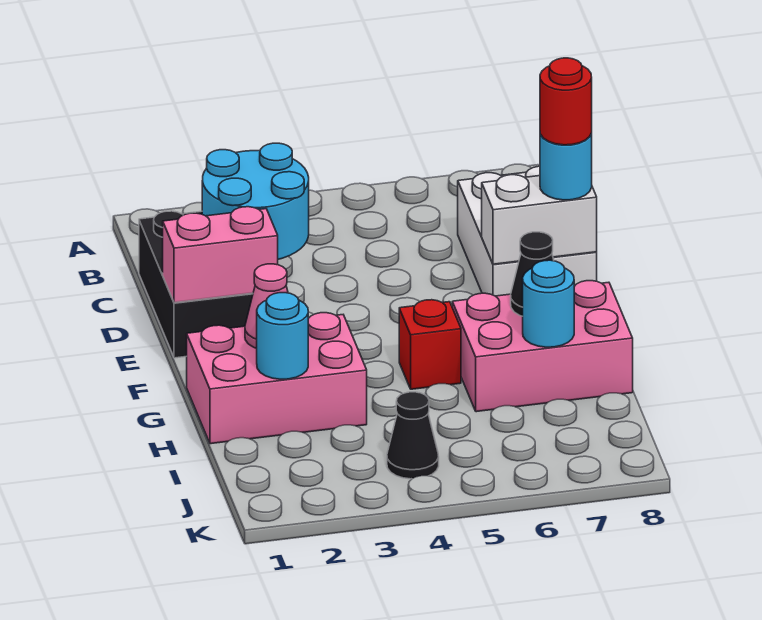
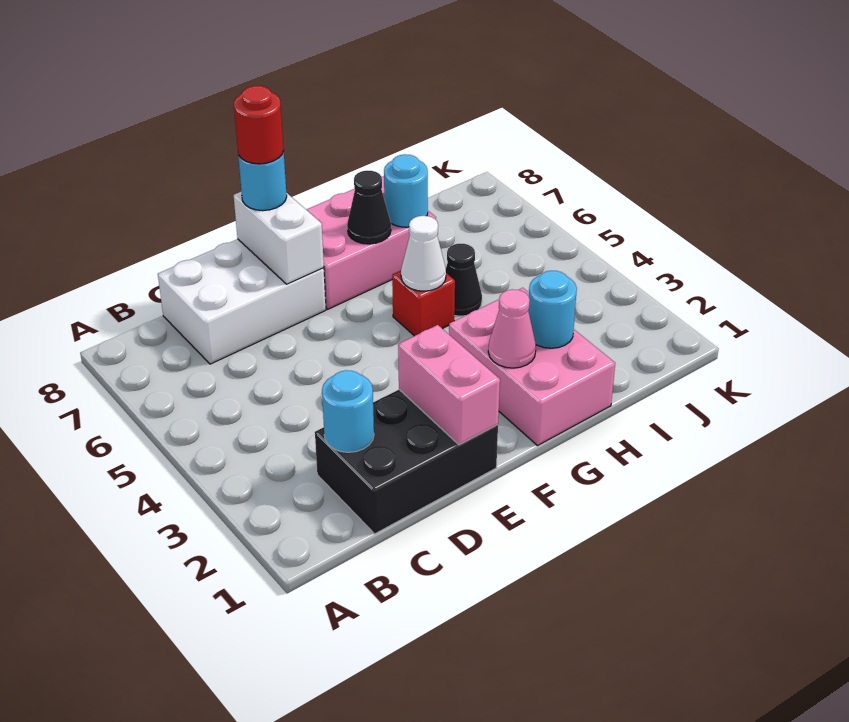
cyan 2x2 round brick [202,143,309,259] -> cyan 1x1 round brick [322,370,374,452]
none -> white 1x1 cone [401,216,446,291]
pink 2x3 brick [452,281,633,412] -> pink 2x3 brick turned to [306,176,436,309]
black 1x1 cone [387,392,439,479] -> black 1x1 cone moved to [446,244,482,316]

